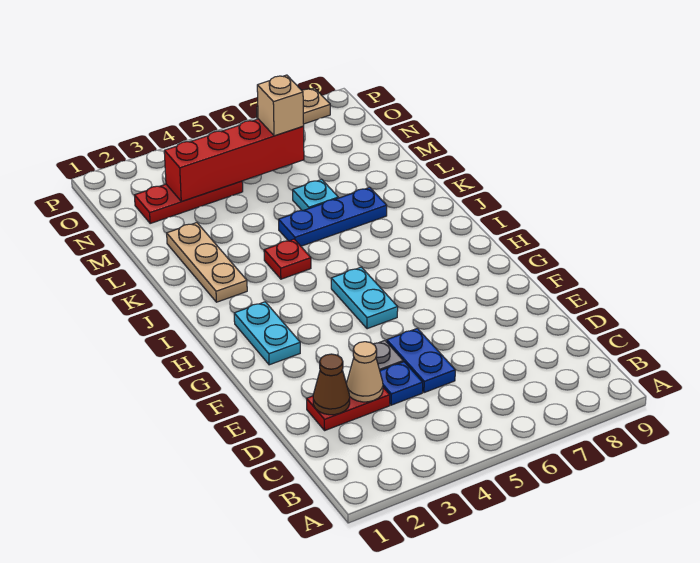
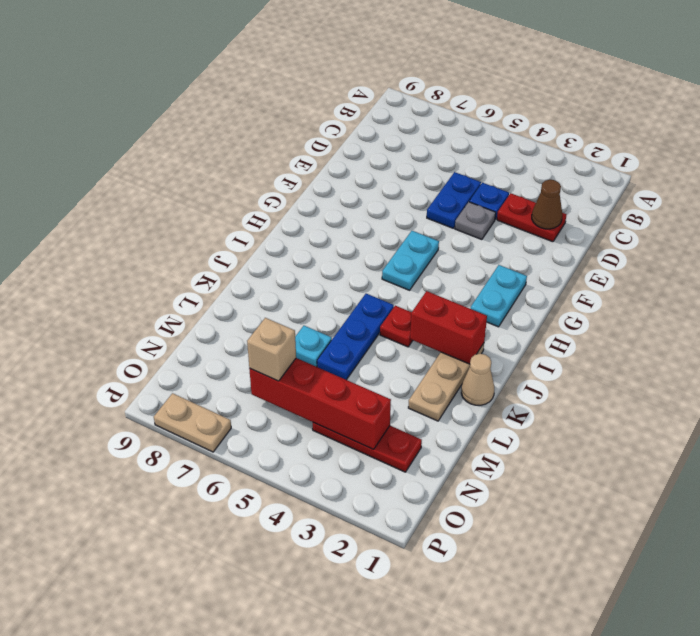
tan 1x1 cone [346,342,383,402] -> tan 1x1 cone moved to [461,354,494,405]
none -> red 1x2 brick [410,291,487,364]
blue 1x3 plate [279,187,387,246] -> blue 1x3 plate turned to [317,294,394,380]

